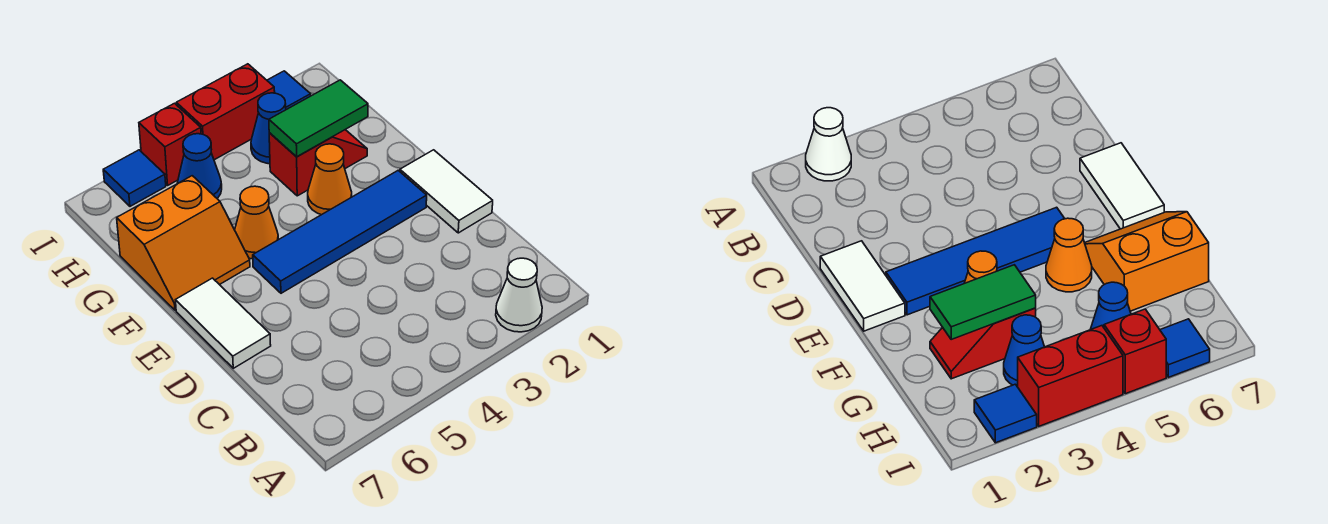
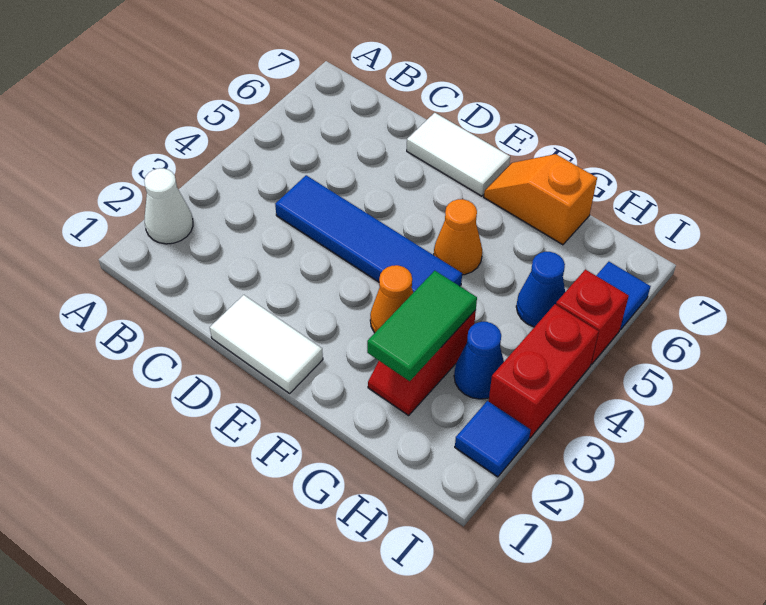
blue 1x4 tile [253,170,427,293] -> blue 1x4 tile turned to [275,175,462,293]
orange 2x2 slope [117,176,250,310] -> orange 1x2 slope [484,154,597,245]

